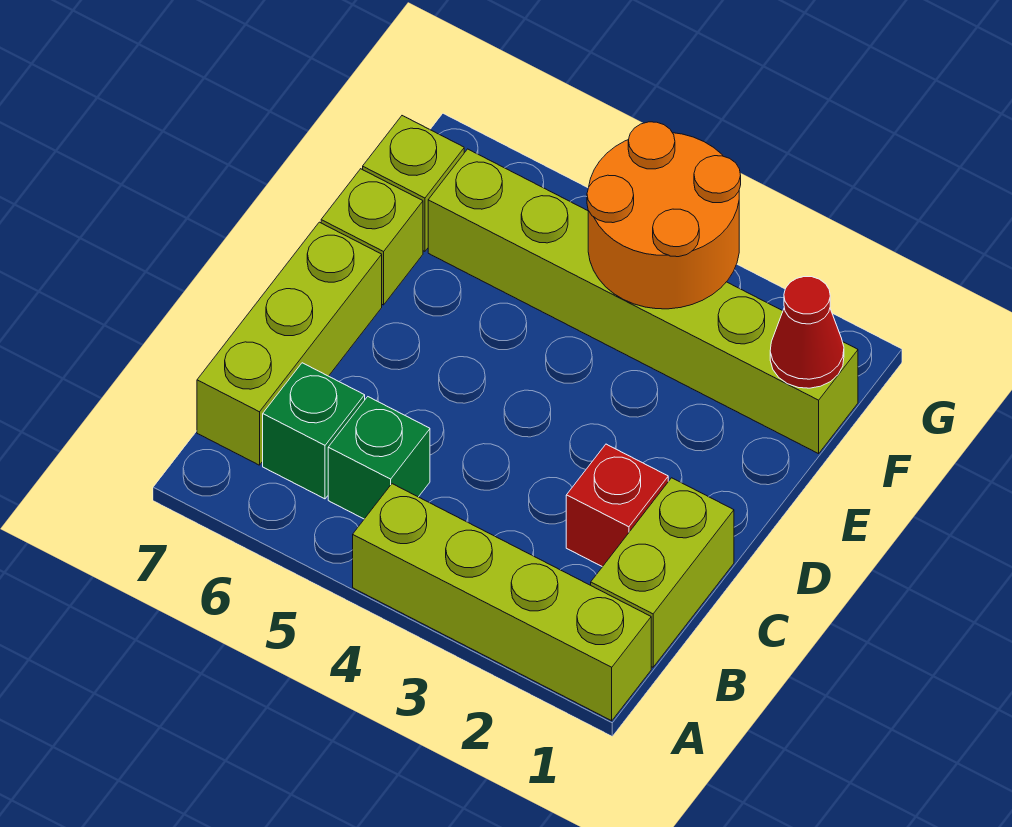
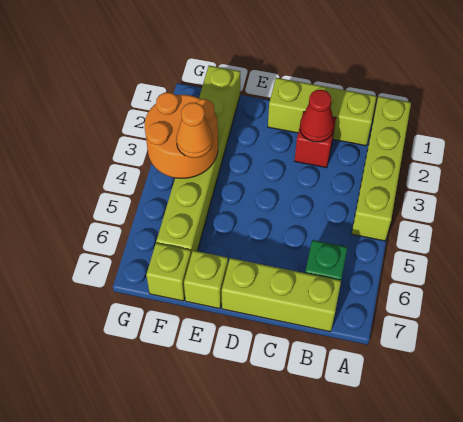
lime 1x2 brick [591,478,734,667] -> lime 1x3 brick [268,78,376,146]
green 1x1 brick [328,397,430,519] -> none
red 1x1 cone [770,277,844,388] -> red 1x1 cone moved to [300,90,334,142]
none -> orange 1x1 cone [176,103,213,158]

